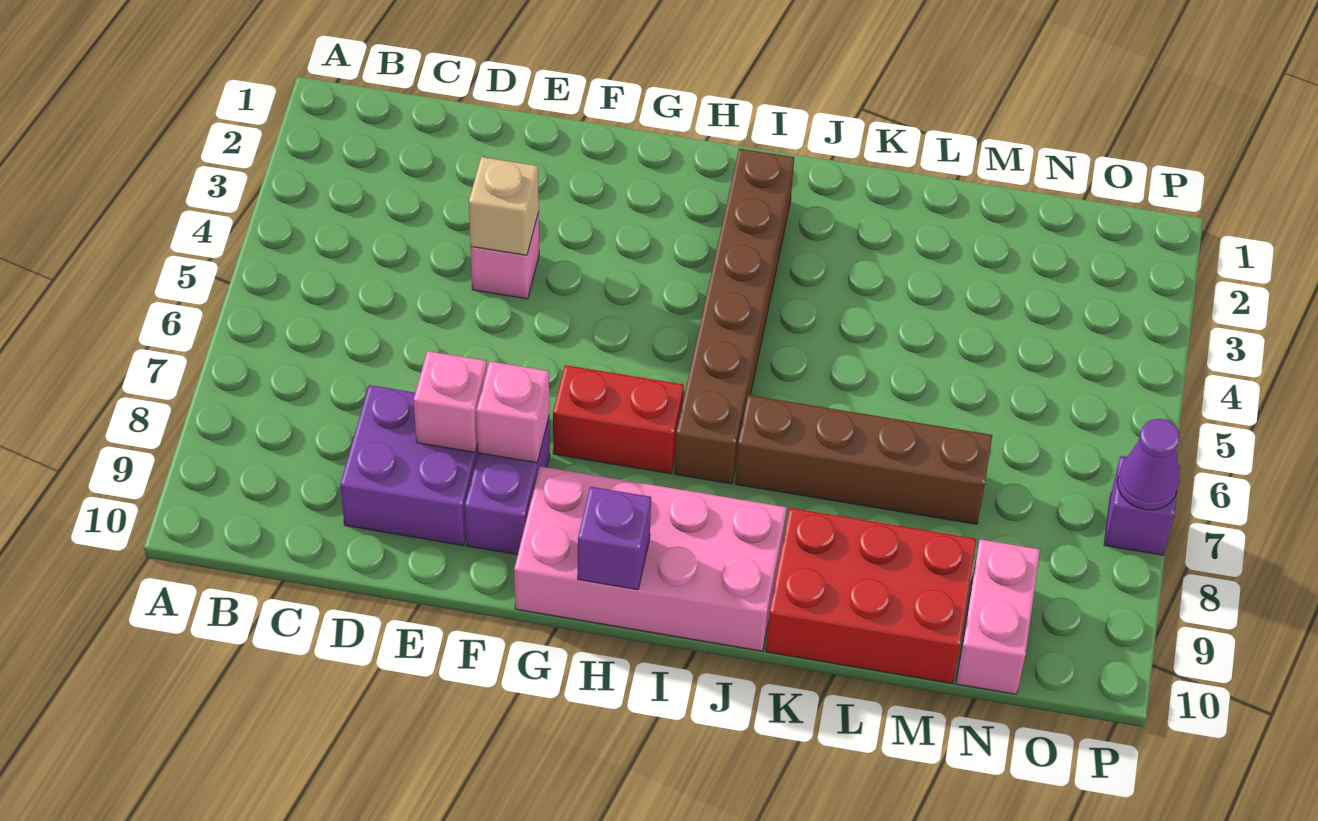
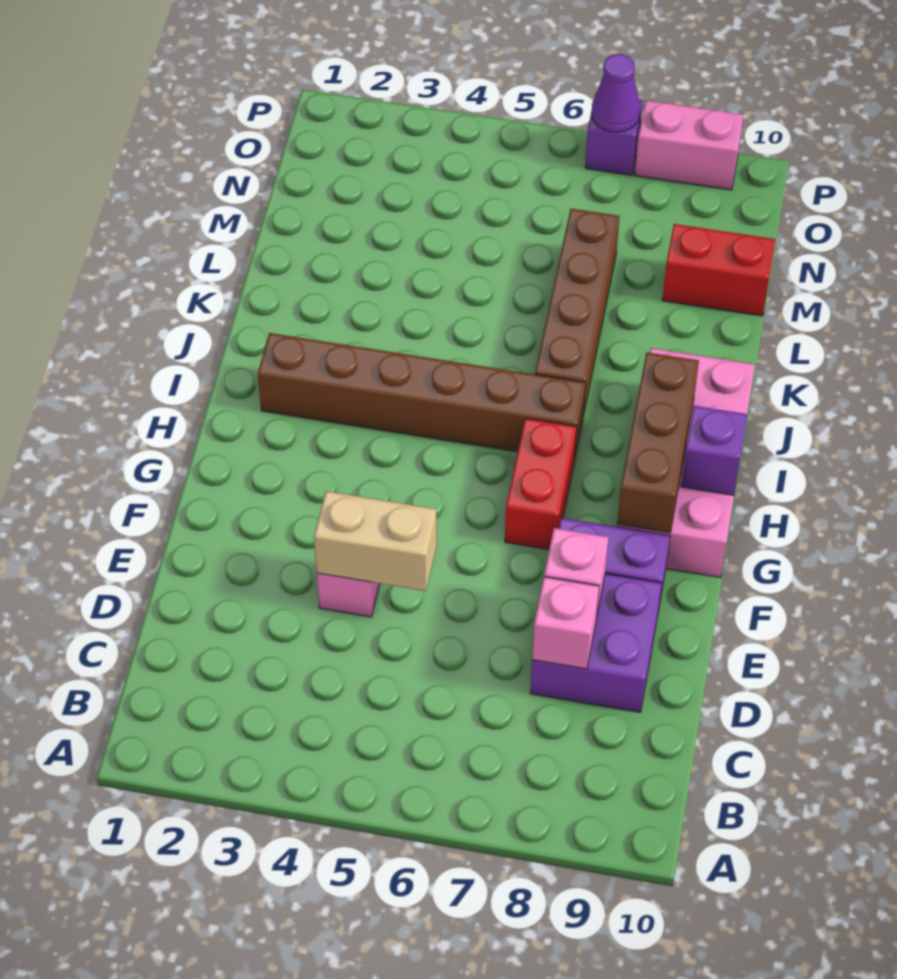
tan 1x1 brick [469,157,539,255] -> tan 1x2 brick [314,491,437,591]
pink 1x1 brick [477,361,549,463] -> pink 1x1 brick moved to [532,577,599,669]
none -> brown 1x3 brick [617,352,699,533]
red 2x3 brick [766,508,976,684] -> red 1x2 brick [662,224,775,316]
pink 1x2 brick [956,539,1040,694] -> pink 1x2 brick moved to [635,100,743,190]

